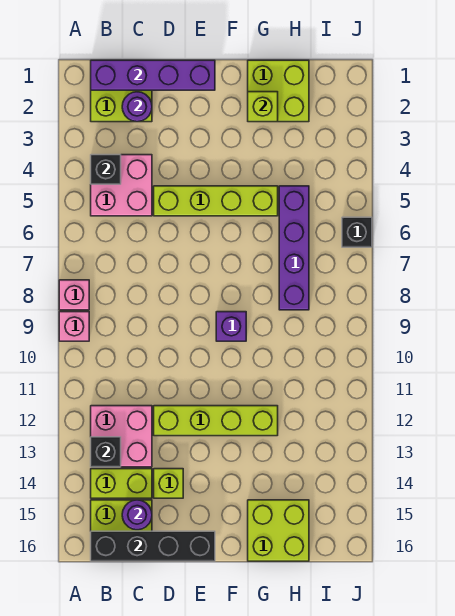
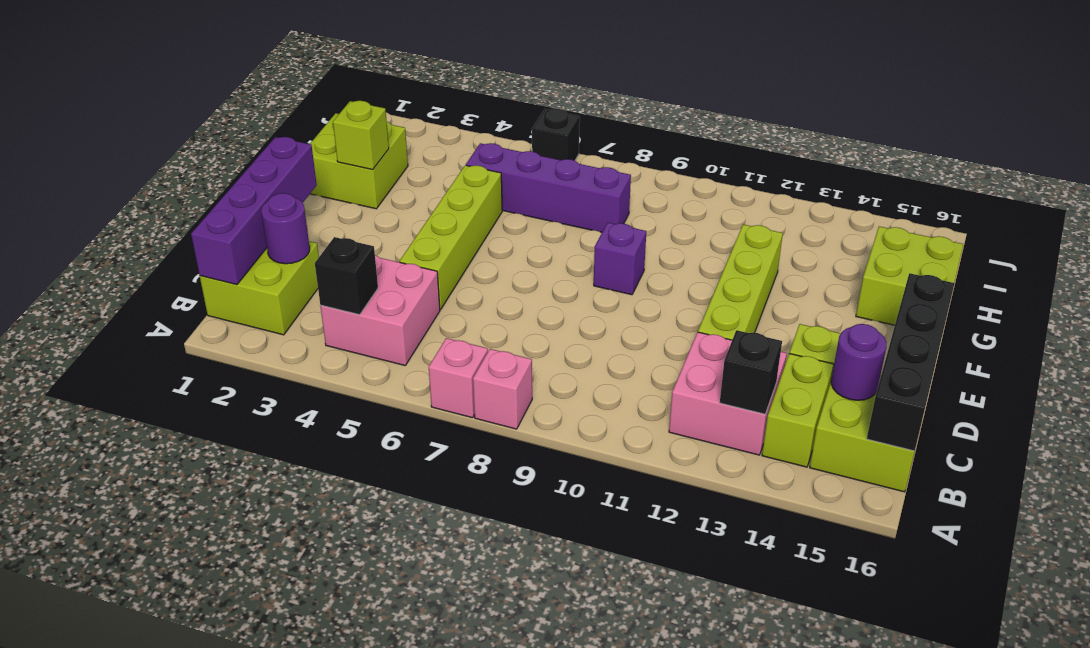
pink 1x1 brick [59,312,89,341] -> pink 1x1 brick moved to [429,338,488,418]

